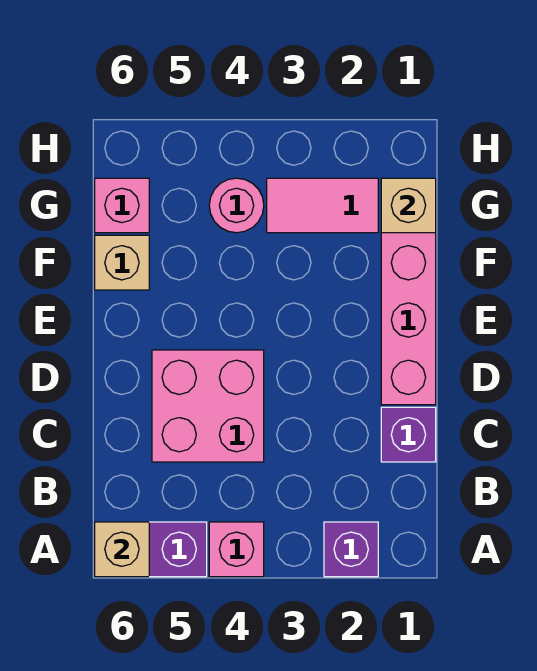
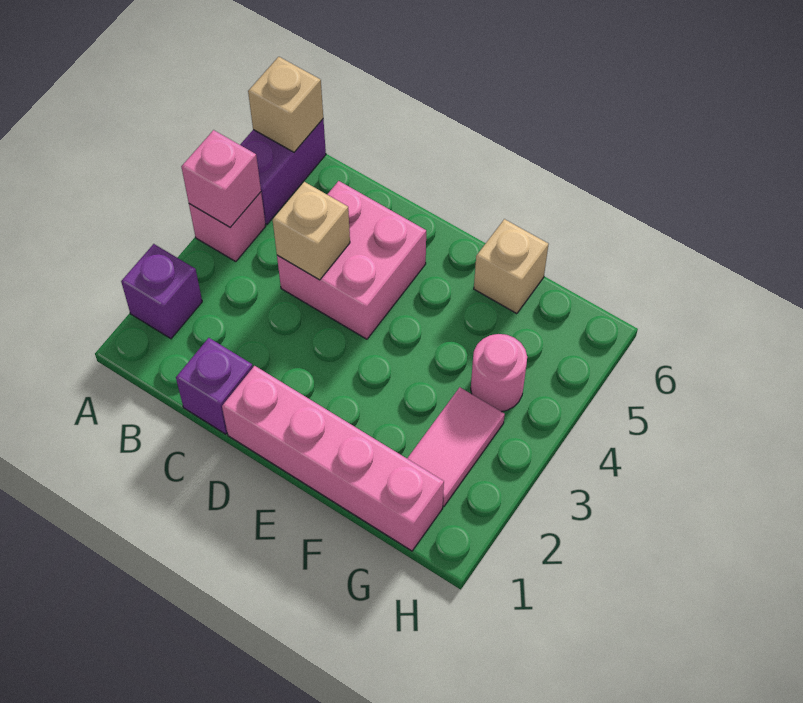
tan 1x1 brick [381,178,436,233] -> tan 1x1 brick moved to [273,182,350,280]
pink 1x1 brick [95,178,149,233] -> pink 1x1 brick moved to [181,130,261,227]

